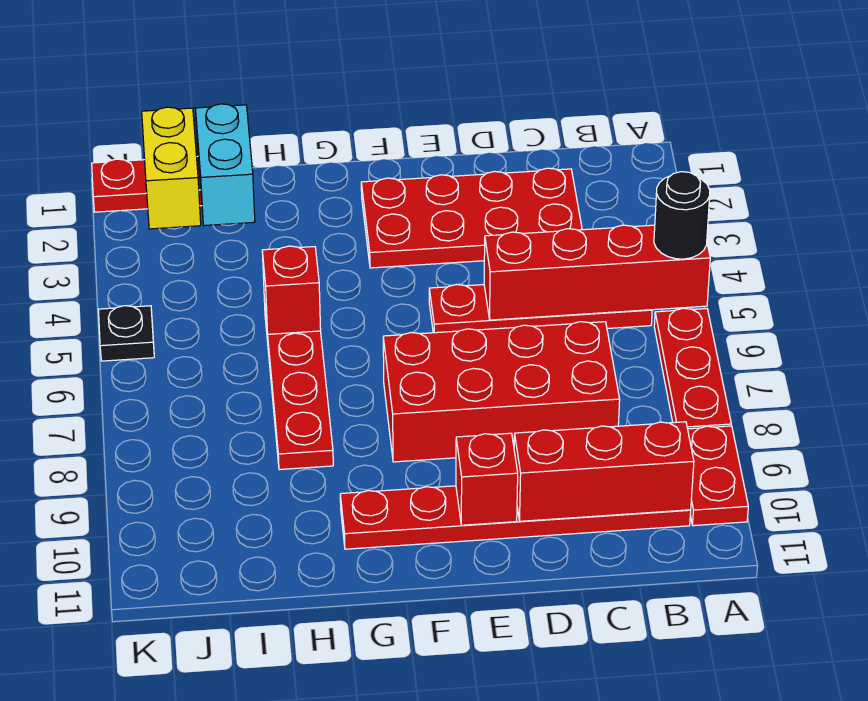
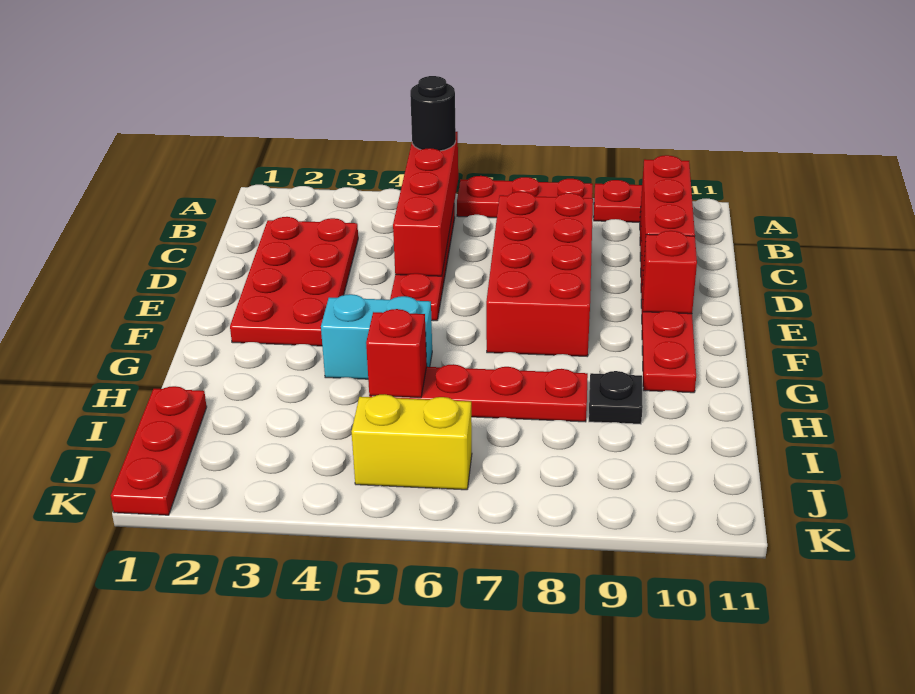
cyan 1x2 brick [195,104,255,226] -> cyan 1x2 brick moved to [321,294,432,379]
yellow 1x2 brick [142,107,201,229] -> yellow 1x2 brick moved to [351,394,472,490]
black 1x1 plate [98,306,154,361] -> black 1x1 plate moved to [589,371,643,424]

